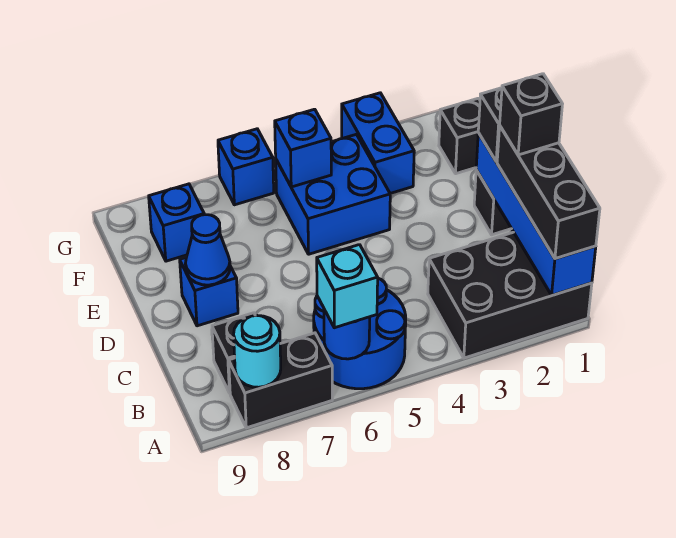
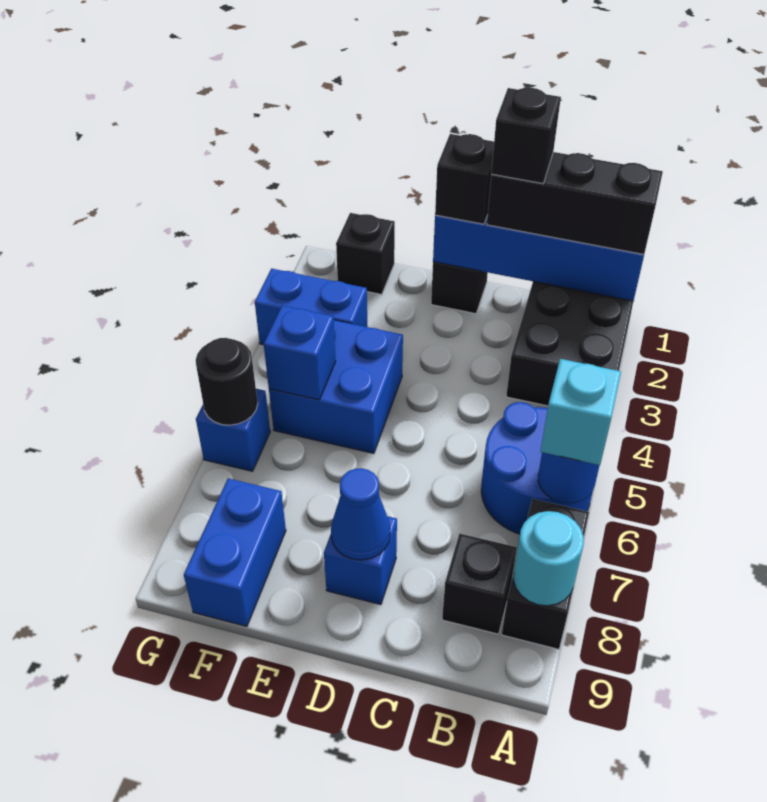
blue 1x1 brick [149,184,204,261] -> blue 1x2 brick [184,478,286,626]
none -> black 1x1 round brick [196,338,258,425]

